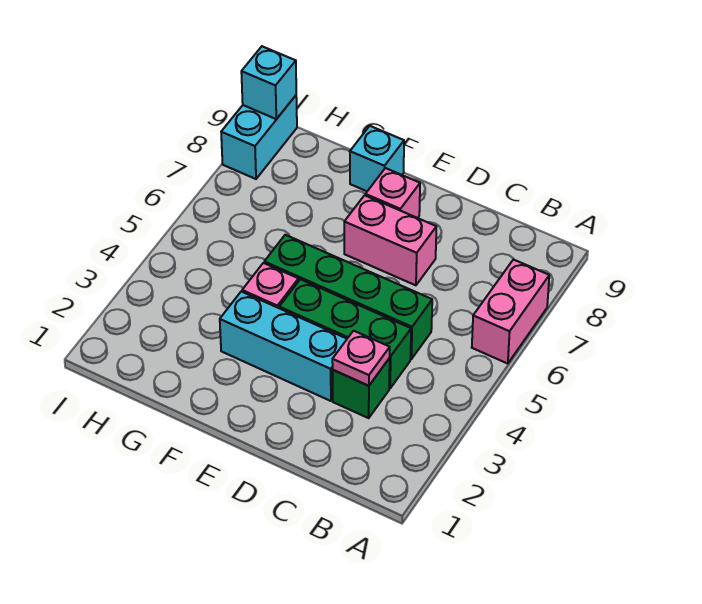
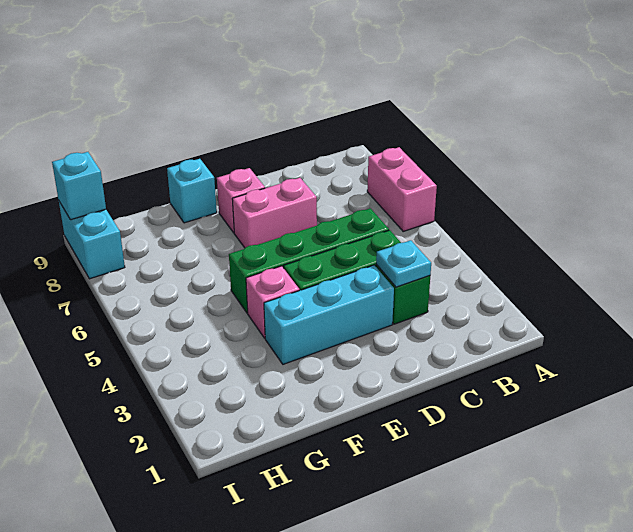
pink 1x1 plate [332,331,390,386] -> cyan 1x1 plate [376,240,431,287]

